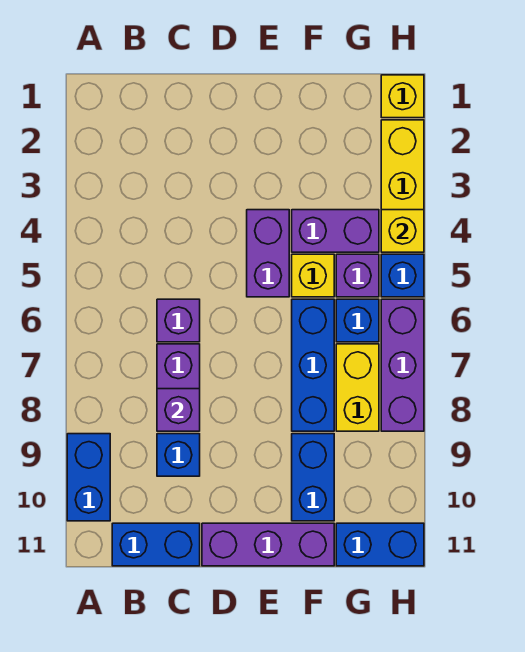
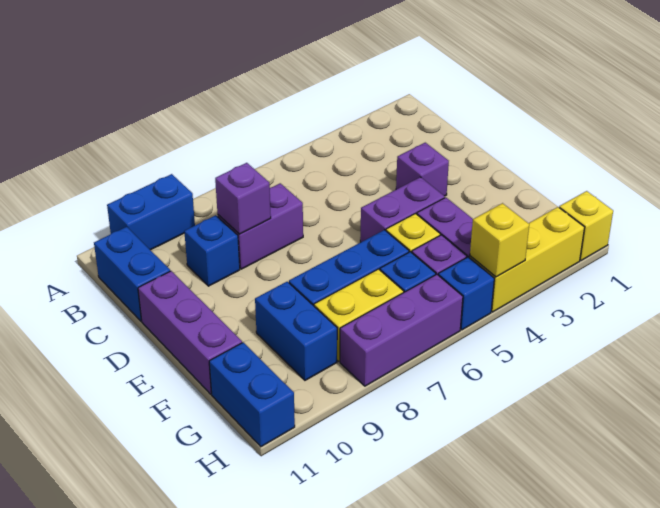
purple 1x1 brick [157,299,200,342] -> purple 1x1 brick moved to [396,143,449,196]
blue 1x2 brick [292,434,334,521] -> blue 1x2 brick turned to [255,282,337,380]

